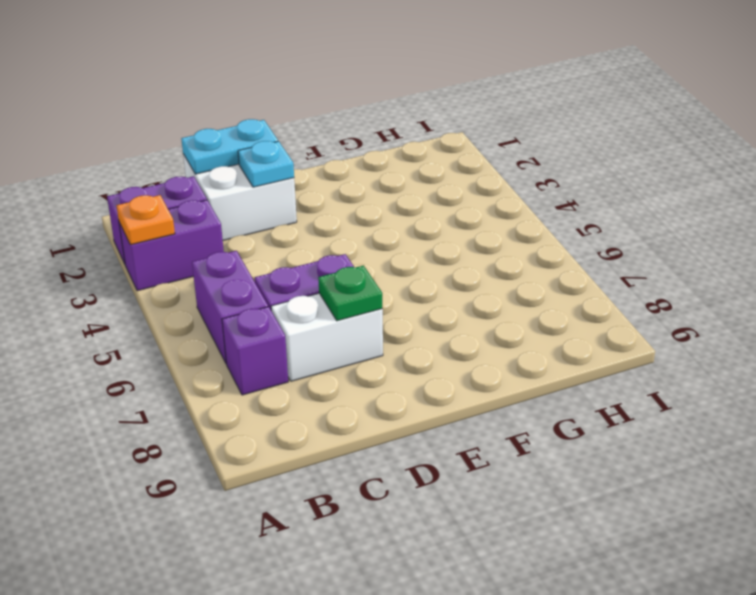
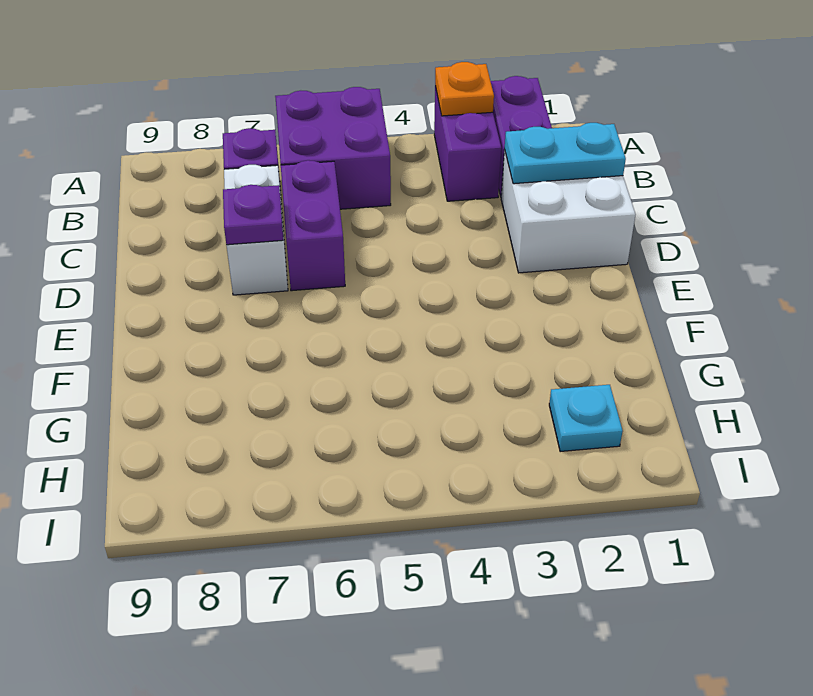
purple 1x2 brick [192,251,268,364] -> purple 2x2 brick [275,87,391,209]
cyan 1x2 plate [181,119,278,174] -> cyan 1x2 plate turned to [505,123,626,184]
cyan 1x1 plate [238,141,294,187] -> cyan 1x1 plate moved to [549,385,623,452]
green 1x1 plate [318,266,382,321] -> purple 1x1 plate [223,185,283,245]

